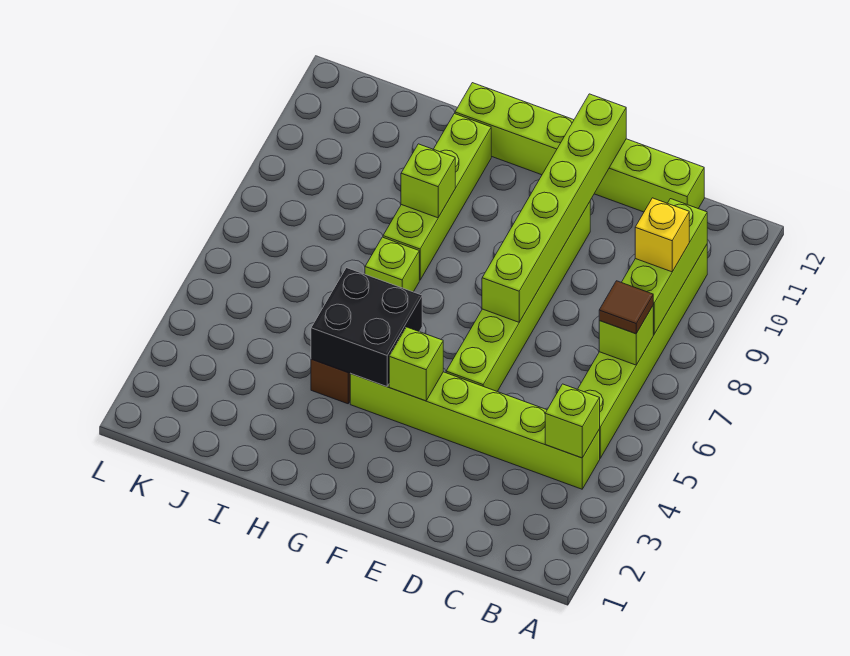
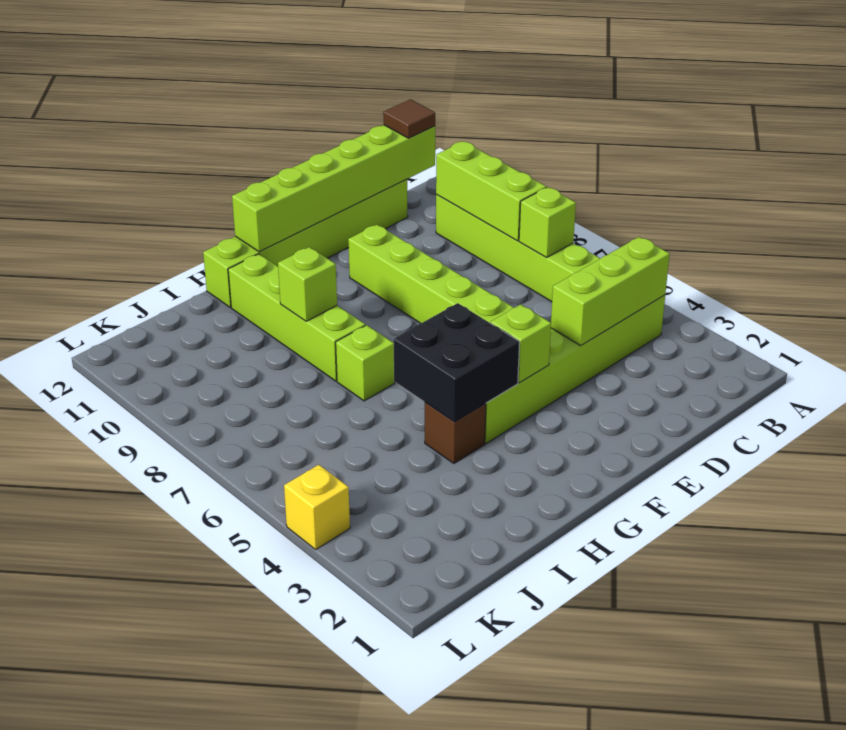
lime 1x1 brick [545,384,600,458] -> lime 1x3 brick [551,237,670,346]
brown 1x1 tile [599,281,653,334] -> brown 1x1 tile moved to [383,99,435,138]
yellow 1x1 brick [635,198,689,272] -> yellow 1x1 brick moved to [284,465,350,549]
lime 1x6 brick [482,94,626,322] -> lime 1x6 brick turned to [232,125,435,252]

